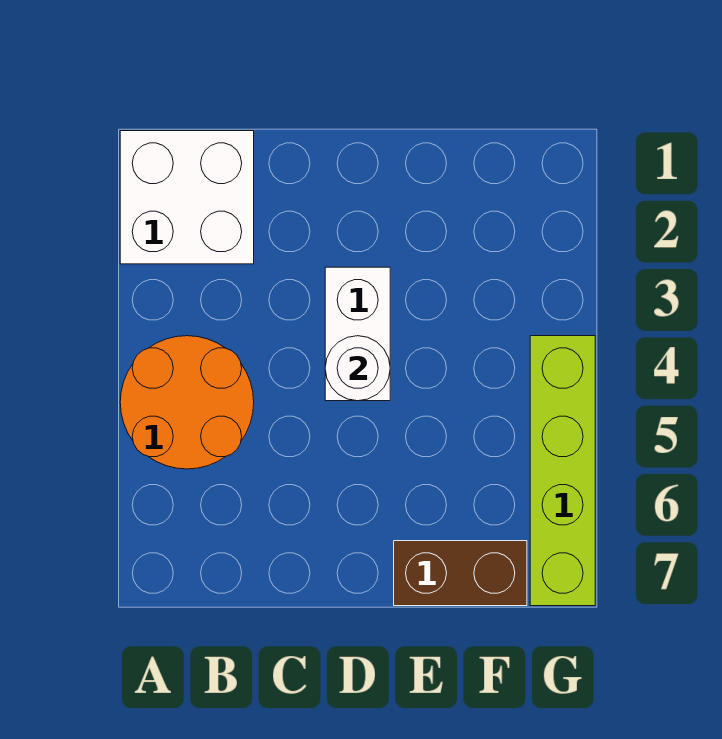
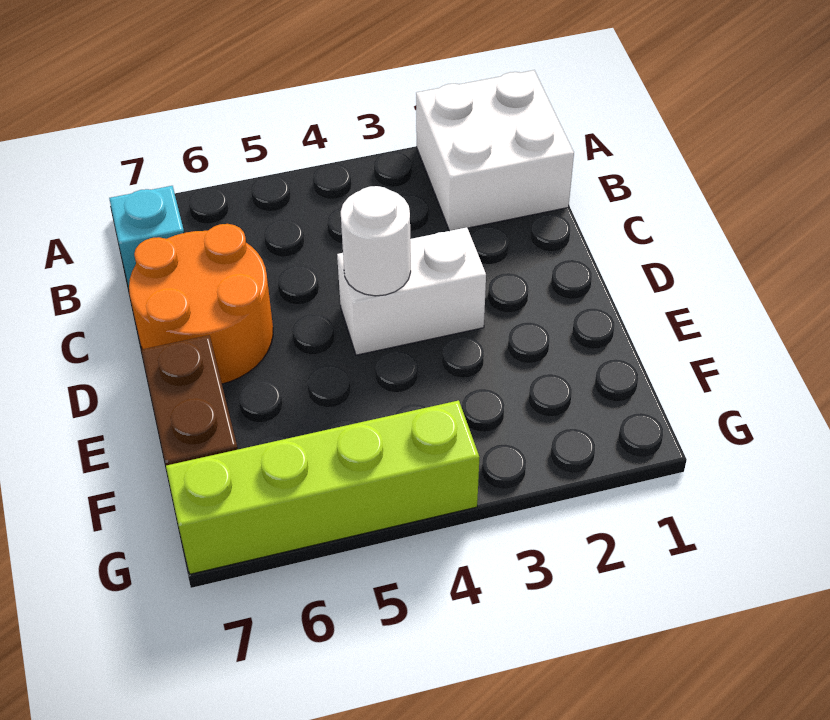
orange 2x2 round brick [120,336,254,469] -> orange 2x2 round brick moved to [129,224,273,384]
none -> cyan 1x1 brick [109,186,184,286]

